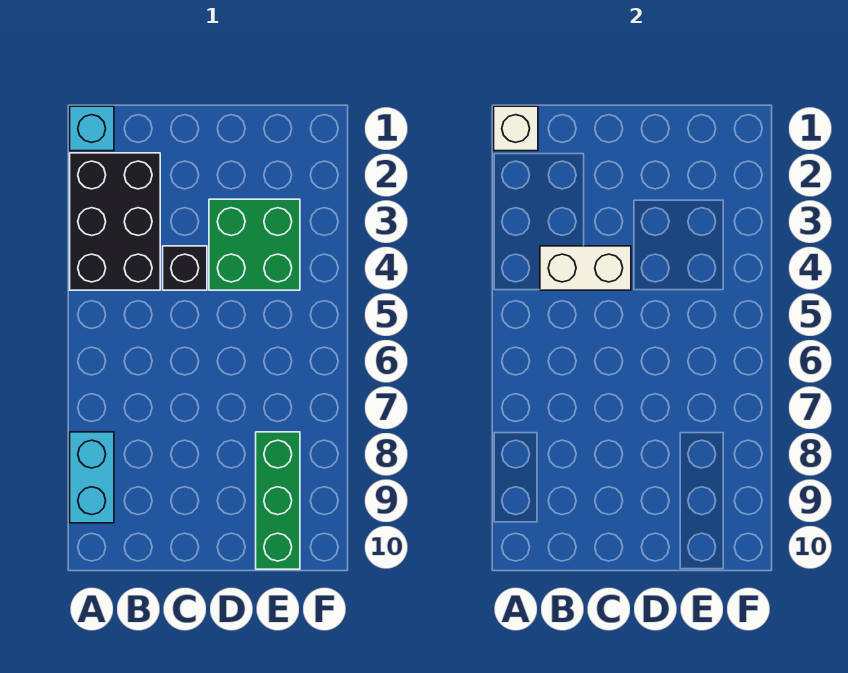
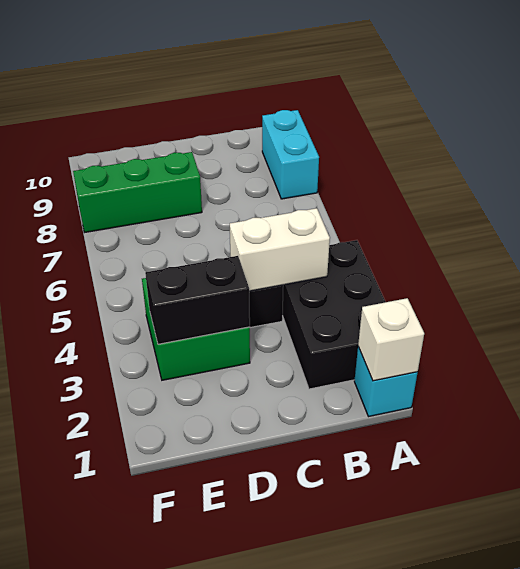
none -> black 1x2 brick [145,256,250,344]
green 1x3 brick [256,432,300,569] -> green 1x3 brick turned to [73,152,202,232]

